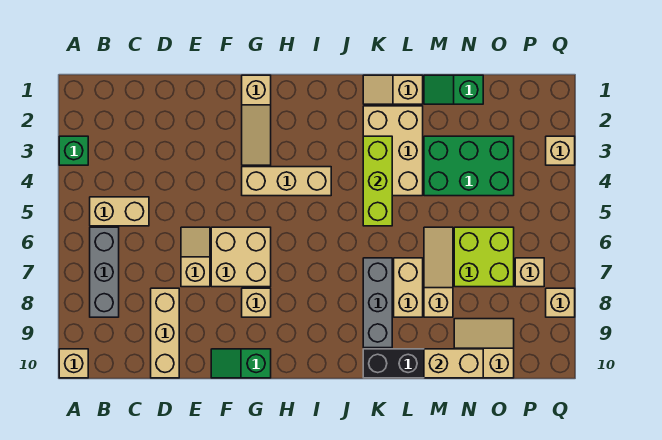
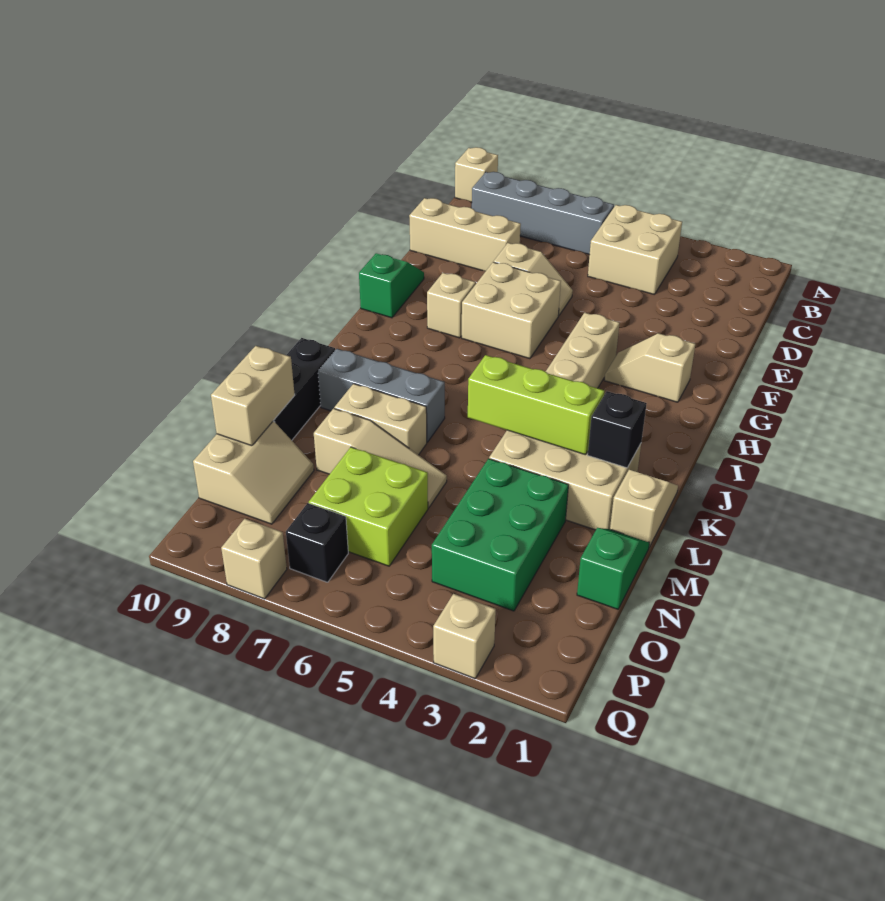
green 1x1 brick [59,136,88,165] -> none
tan 1x2 brick [90,197,149,226] -> tan 2x2 brick [588,205,682,295]
grey 1x3 brick [90,227,119,317] -> grey 1x4 brick [472,172,614,255]
tan 1x3 slope [242,75,271,165] -> tan 1x2 slope [604,333,695,402]
none -> black 1x1 brick [588,391,647,468]
tan 1x1 brick [515,258,544,287] -> black 1x1 brick [286,503,348,582]

